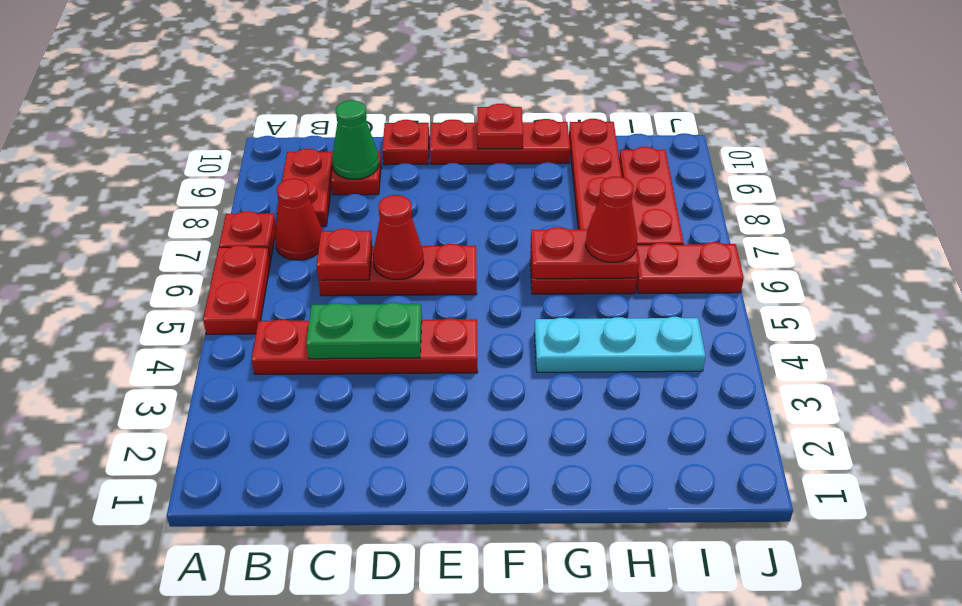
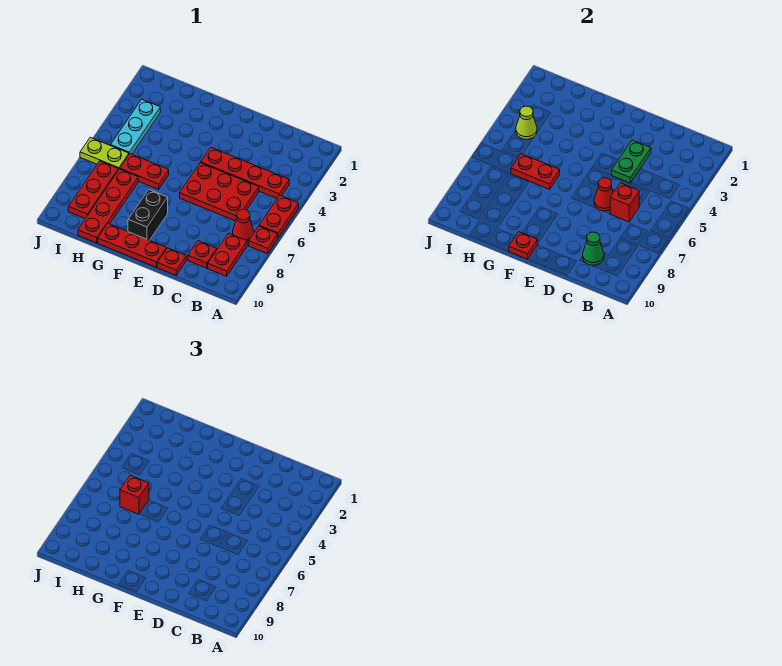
green 1x2 plate [306,303,422,359] -> green 1x2 plate turned to [612,140,651,183]
red 1x3 plate [319,244,477,296] -> red 2x3 plate [180,163,259,221]
red 1x1 plate [317,229,372,280] -> red 1x1 brick [610,183,639,222]
none -> black 1x2 brick [128,190,168,240]
cyan 1x3 plate [534,317,706,372] -> cyan 1x3 plate turned to [111,99,160,154]
red 1x1 cone [586,177,637,262] -> red 1x1 brick [120,475,149,514]
none -> lime 1x1 cone [516,106,537,139]
red 1x2 plate [636,242,744,293] -> lime 1x2 plate [80,137,129,170]

